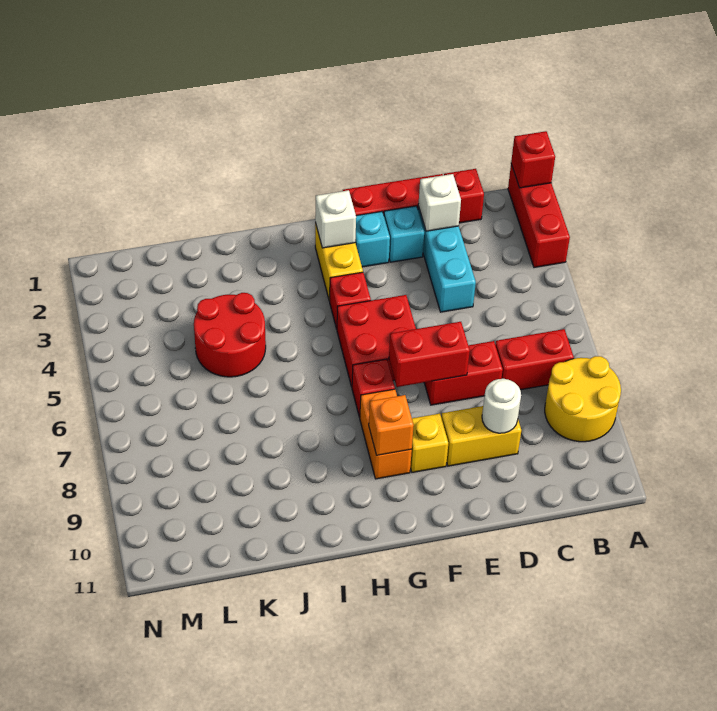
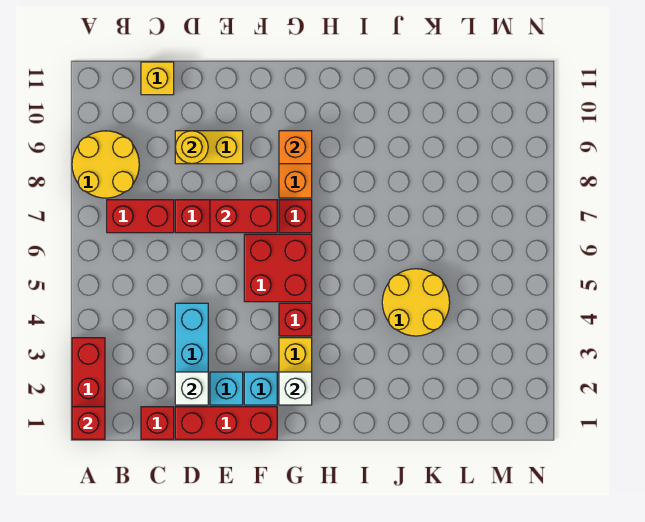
white 1x1 round brick [482,379,521,433] -> yellow 1x1 round brick [175,131,208,164]
yellow 1x1 brick [410,414,448,472] -> yellow 1x1 brick moved to [141,62,174,95]
red 2x2 round brick [194,293,266,377] -> yellow 2x2 round brick [382,269,450,336]

